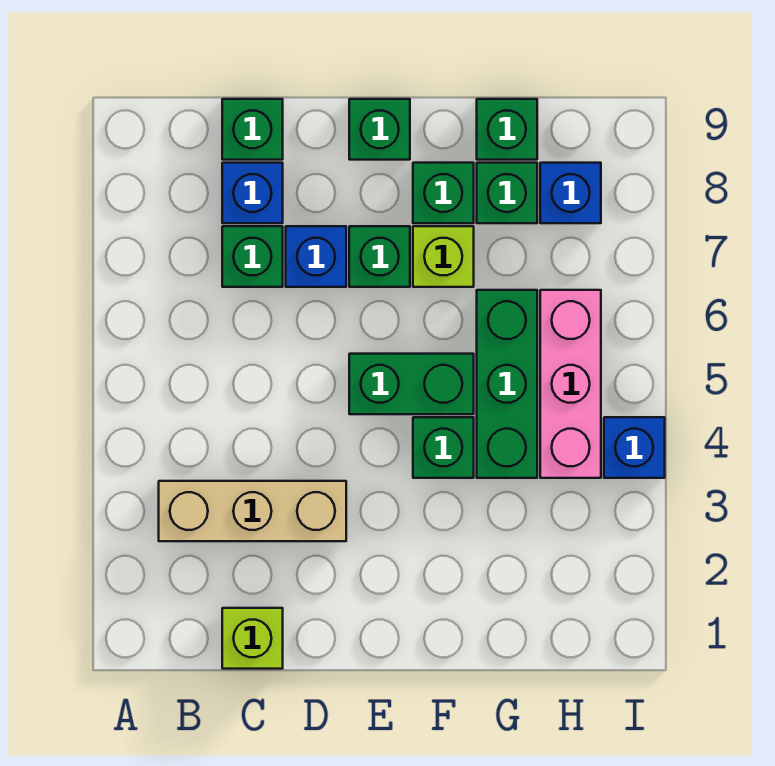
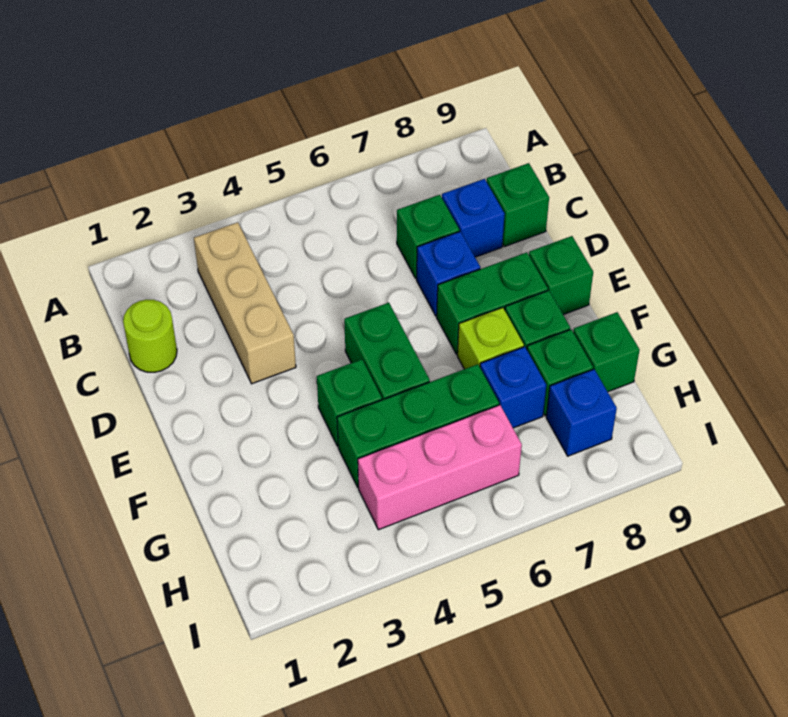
lime 1x1 brick [222,608,283,669] -> lime 1x1 round brick [123,299,177,372]
green 1x1 brick [349,226,410,287] -> green 1x2 brick [437,252,548,354]
blue 1x1 brick [604,417,665,478] -> blue 1x1 brick moved to [480,347,546,428]

